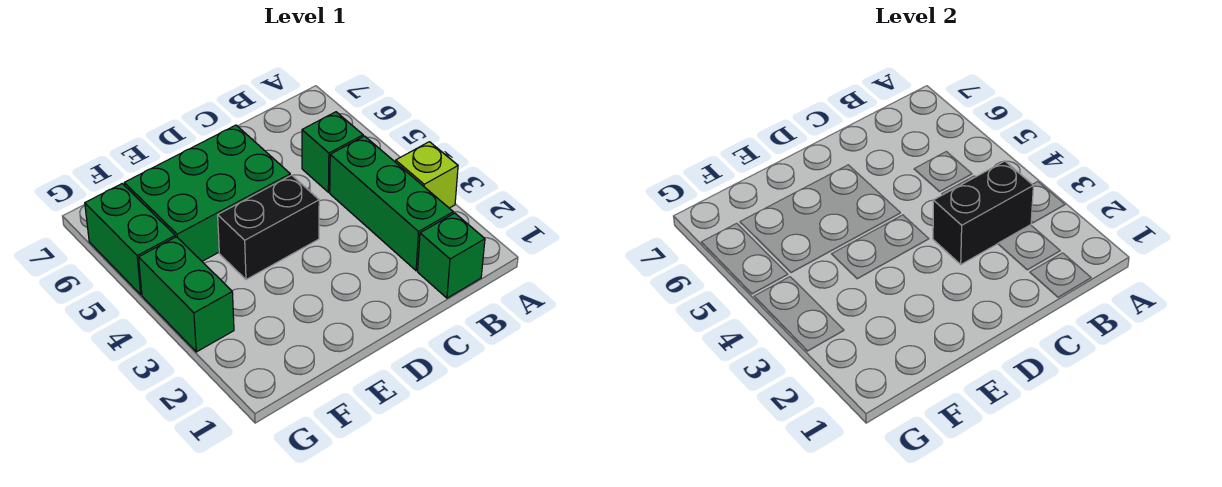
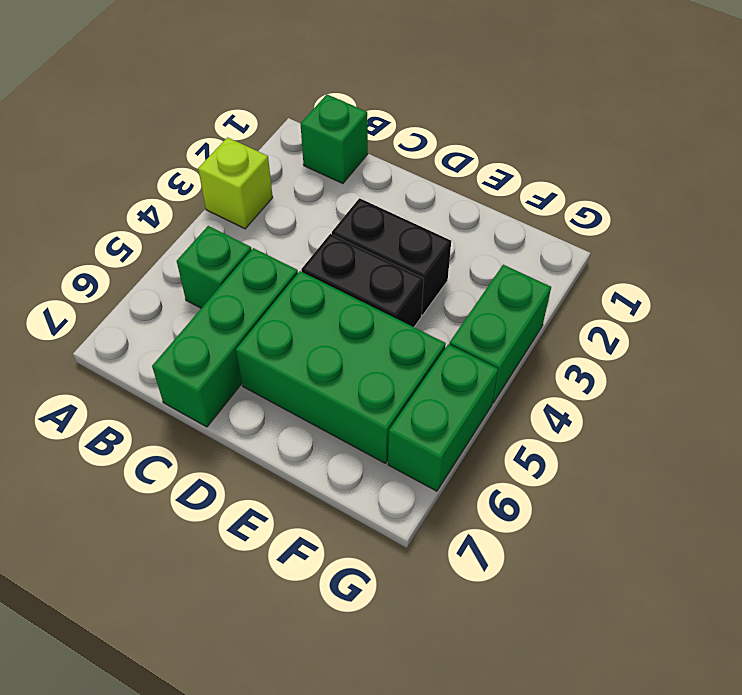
green 1x3 brick [330,136,453,271] -> green 1x3 brick moved to [152,248,298,427]
black 1x2 brick [933,161,1033,264] -> black 1x2 brick moved to [332,198,451,315]

